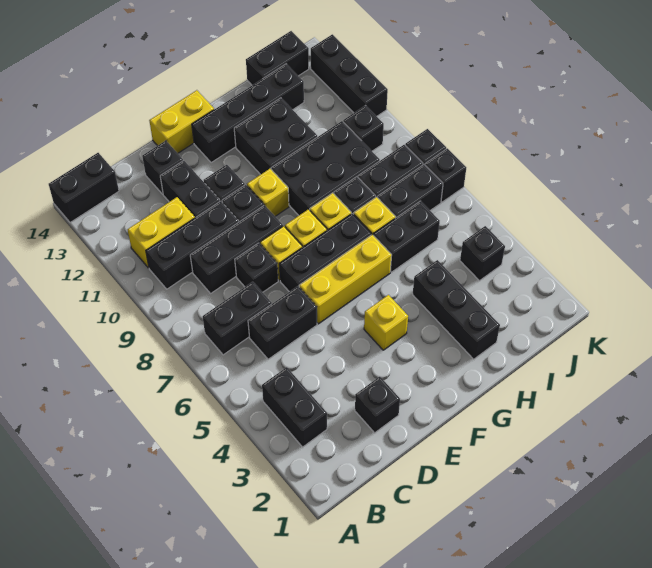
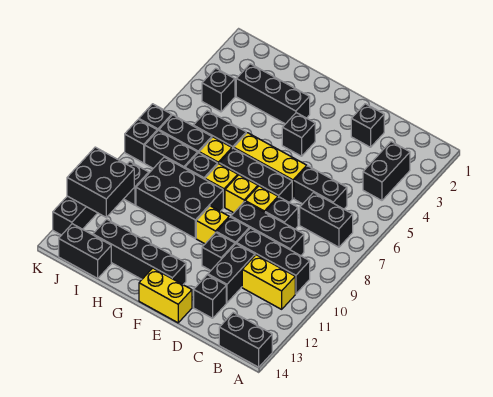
yellow 1x1 brick [364,295,408,350] -> black 1x1 brick [282,113,315,156]
black 2x2 brick [234,98,317,175] -> black 2x2 brick moved to [67,147,134,217]
black 1x3 brick [413,260,500,359] -> black 1x3 brick turned to [236,64,310,124]

